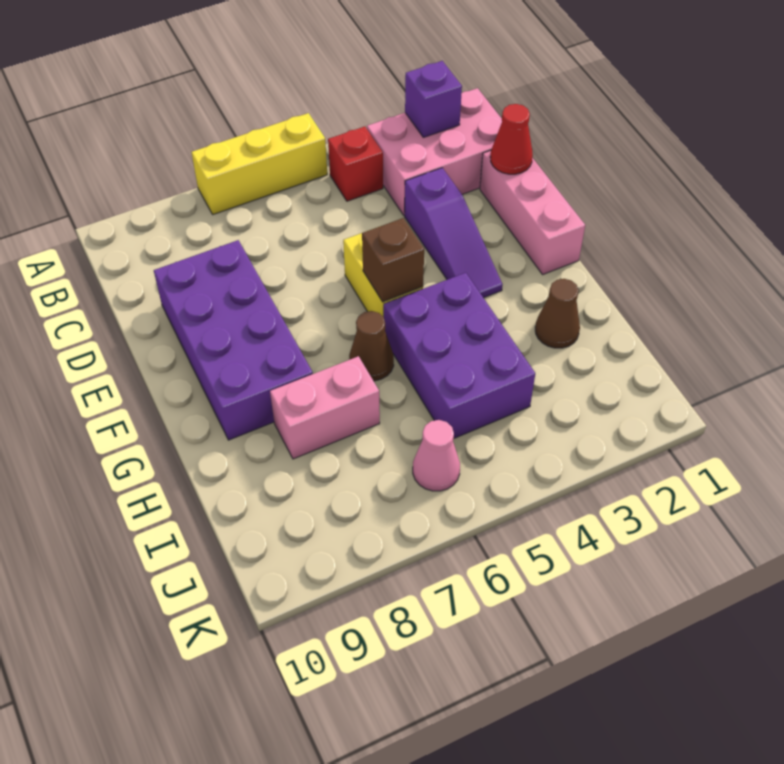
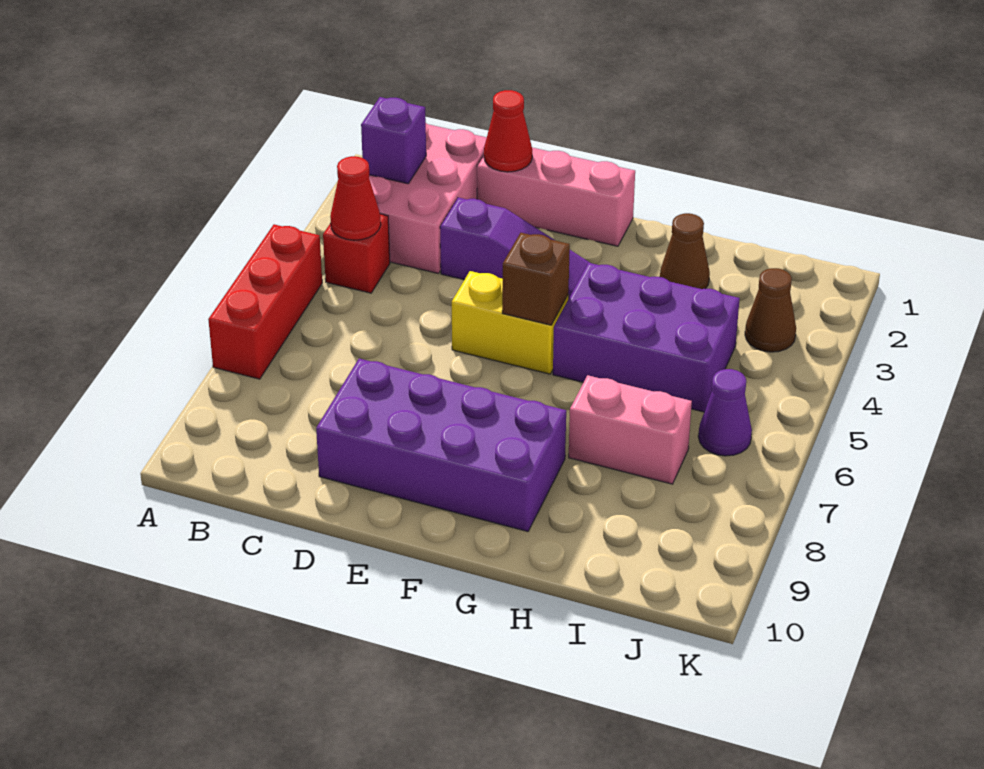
yellow 1x3 brick [192,113,327,214] -> red 1x3 brick [208,224,322,379]
none -> red 1x1 cone [330,156,381,240]
brown 1x1 cone [349,311,394,381] -> brown 1x1 cone moved to [745,268,796,352]
pink 1x2 brick [270,356,380,459] -> pink 1x2 brick turned to [569,375,692,484]
pink 1x1 cone [413,420,460,491] -> purple 1x1 cone [698,369,752,456]

